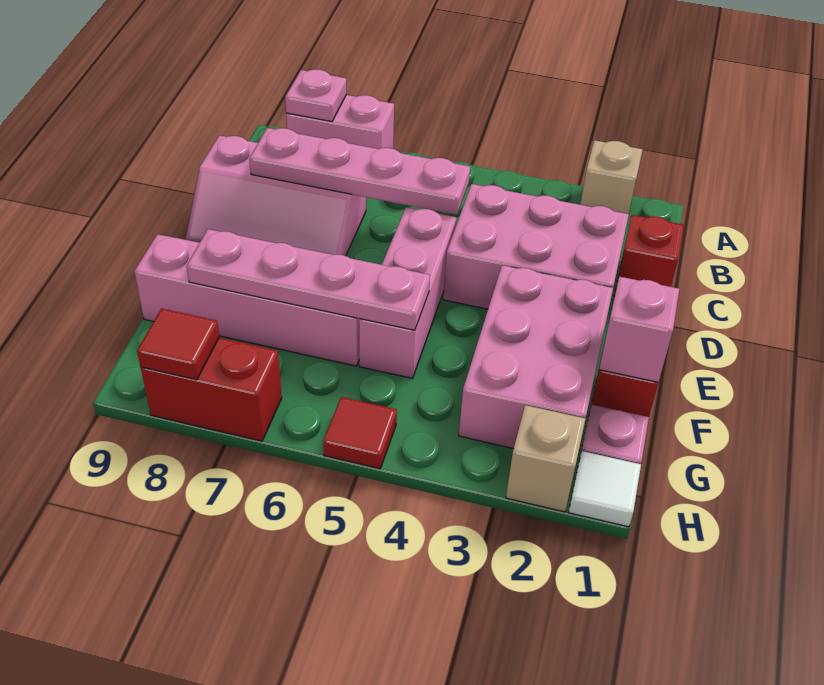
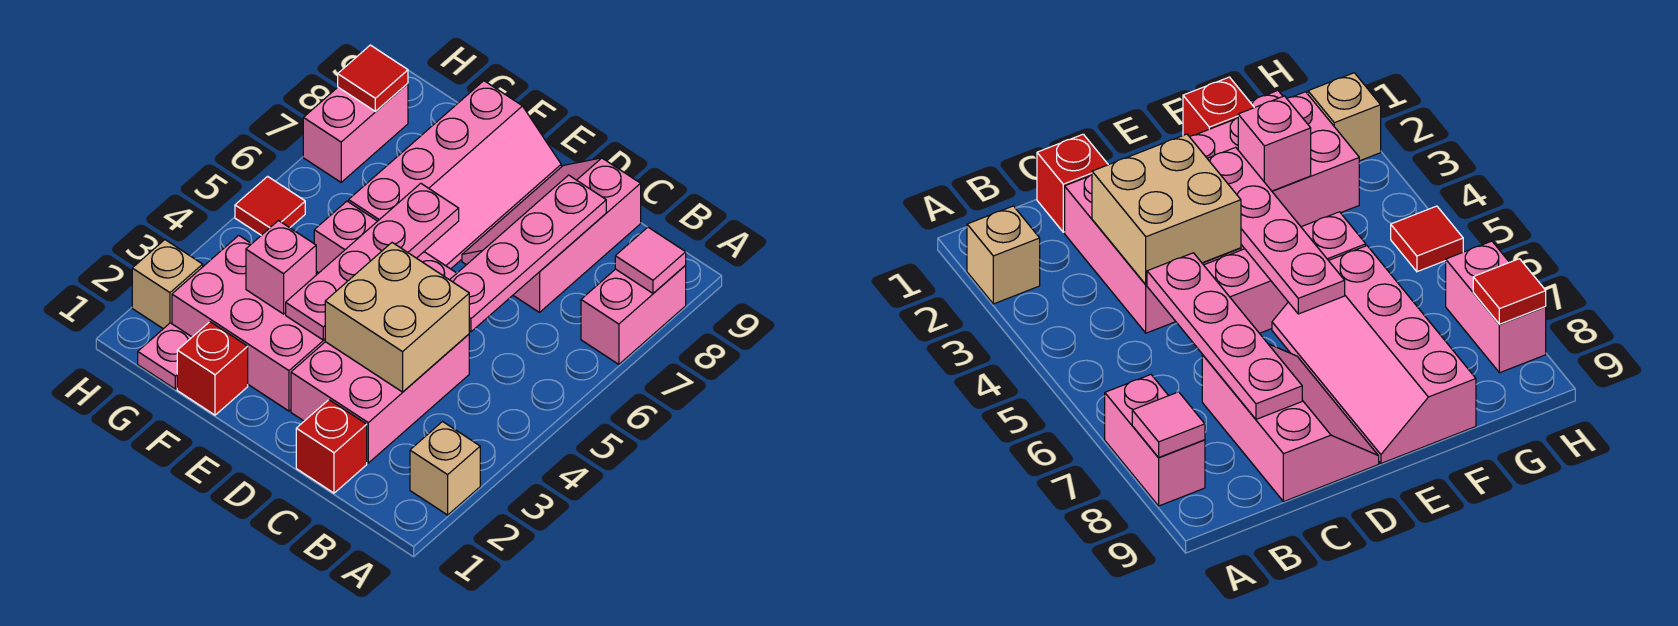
pink 1x1 plate [285,69,346,122] -> pink 1x1 tile [615,227,686,293]
none -> tan 2x2 brick [325,243,469,392]
pink 1x1 brick [599,277,679,382] -> pink 1x1 brick moved to [246,221,316,314]
pink 1x4 plate [187,229,430,330] -> pink 1x4 plate moved to [286,184,459,340]
white 1x1 tile [569,451,641,527] -> none
red 1x2 brick [141,338,282,441] -> pink 1x2 brick [303,83,408,182]

